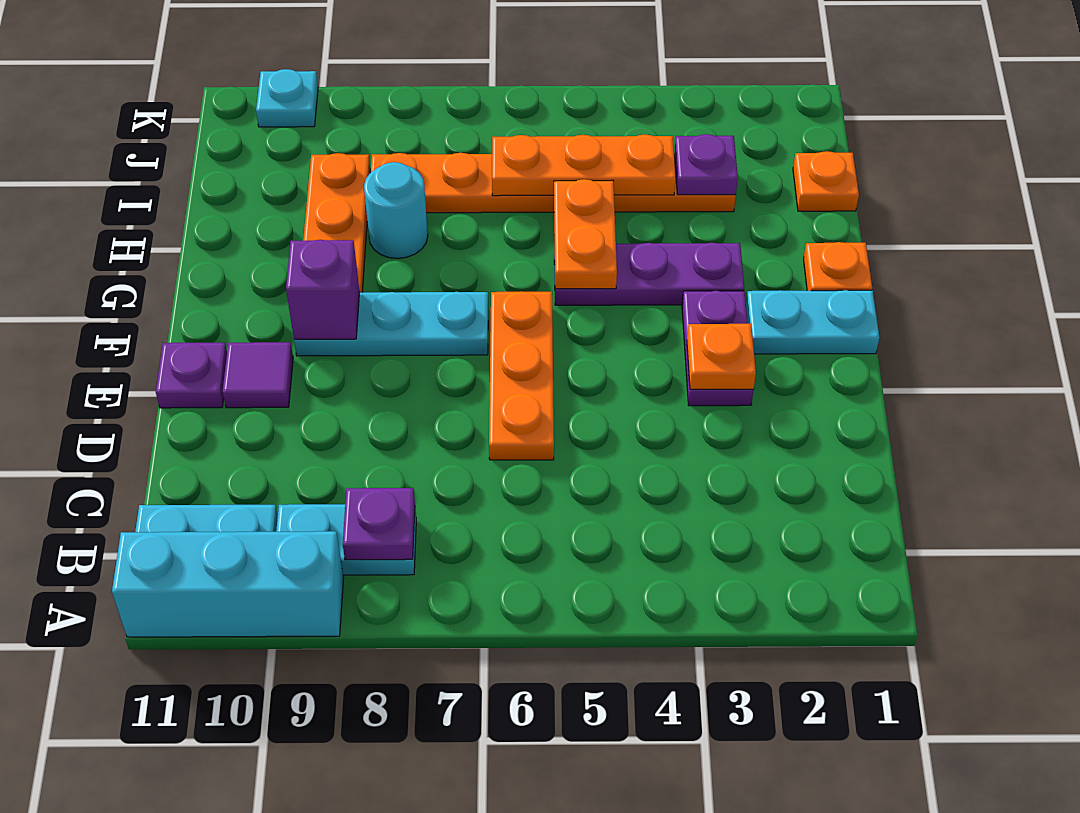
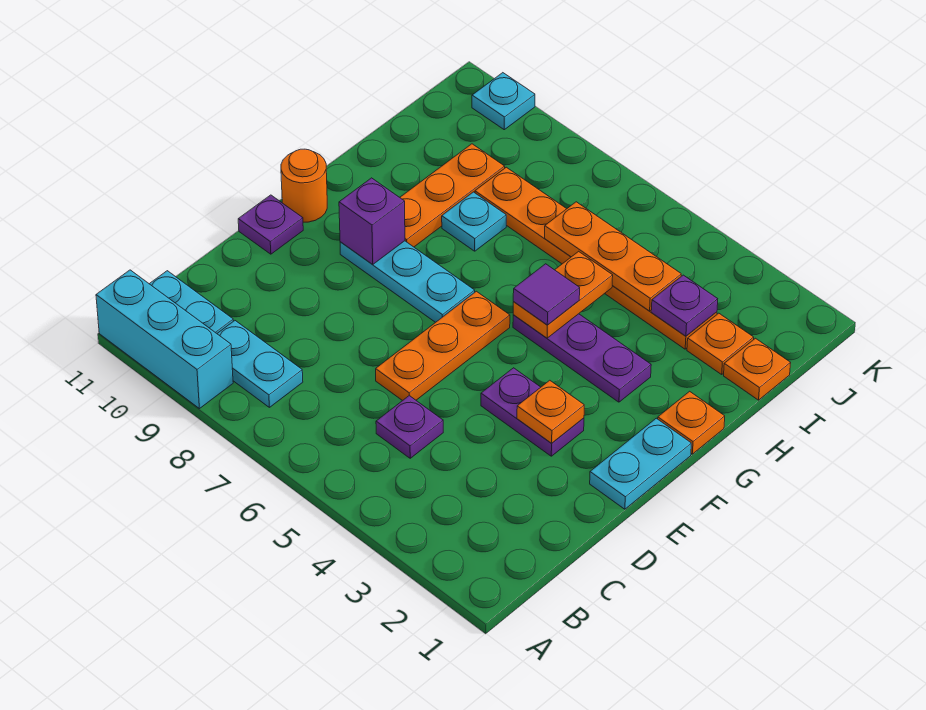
purple 1x1 plate [343,488,415,560] -> purple 1x1 plate moved to [376,396,443,458]
purple 1x2 plate [682,291,753,406] -> purple 1x2 plate turned to [481,368,584,456]
purple 1x1 tile [222,342,293,408] -> purple 1x1 tile moved to [513,264,580,325]
cyan 1x2 plate [746,290,880,354] -> cyan 1x2 plate turned to [590,418,691,509]
none -> orange 1x1 round brick [281,149,327,222]
cyan 1x1 round brick [364,162,428,258] -> cyan 1x1 plate [442,192,506,251]
none -> orange 1x1 plate [687,313,754,374]

